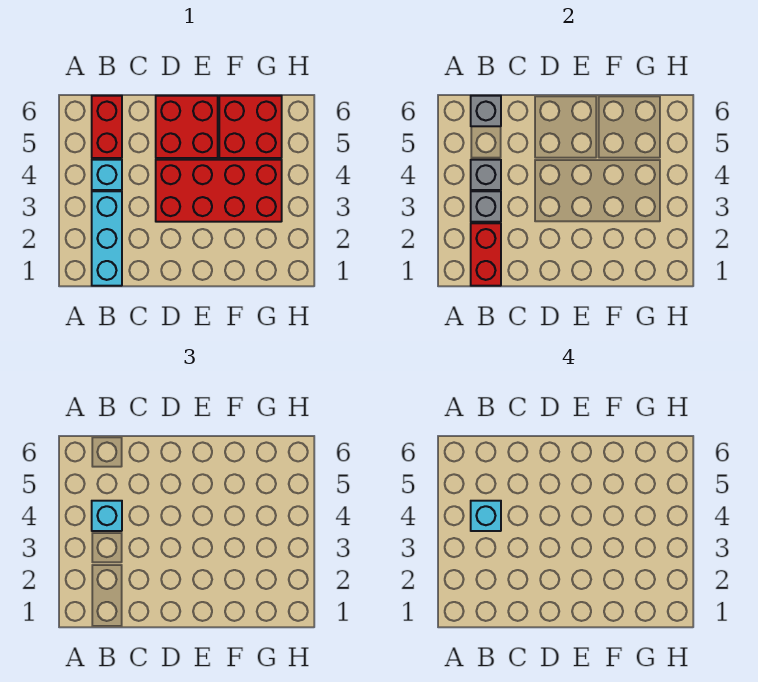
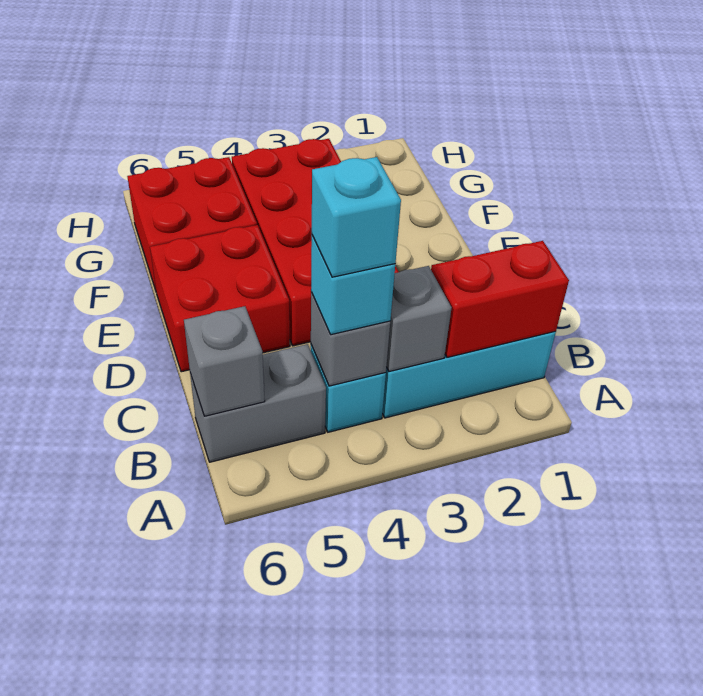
red 1x2 brick [92,96,122,158] -> grey 1x2 brick [190,344,326,462]

